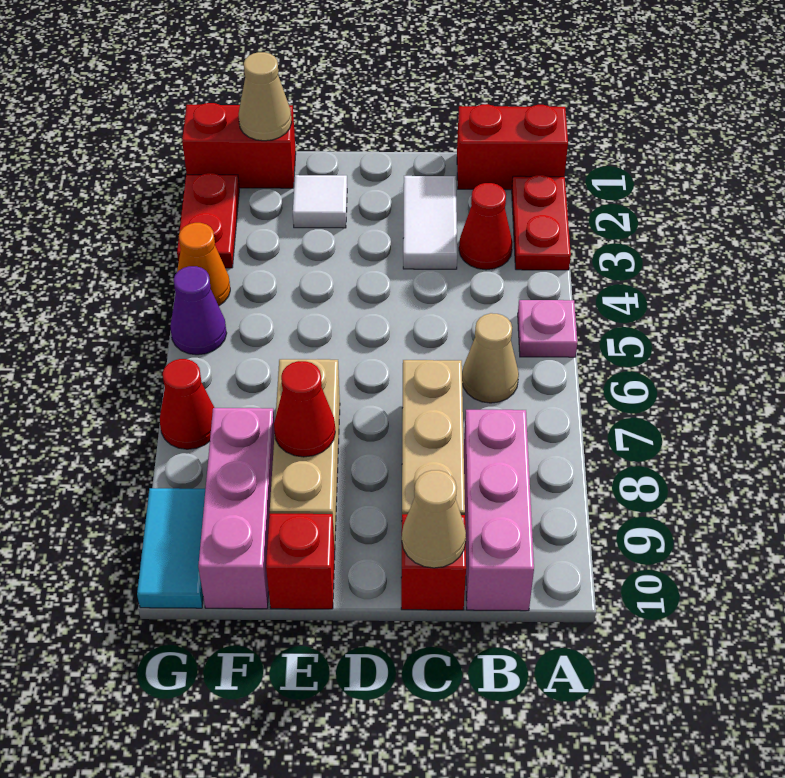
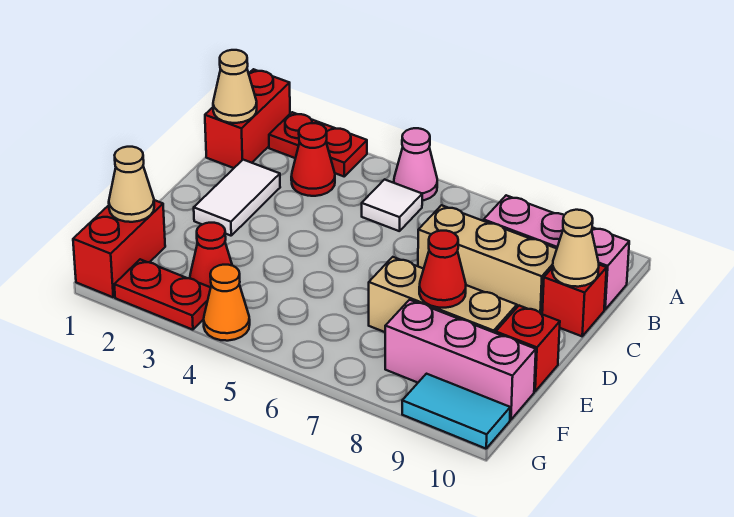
pink 1x1 plate [518,300,577,357] -> pink 1x1 cone [394,128,437,201]
tan 1x1 cone [462,313,519,403] -> tan 1x1 cone moved to [213,50,257,123]
white 1x2 tile [403,176,457,269] -> white 1x2 tile turned to [194,160,280,236]
white 1x1 tile [293,175,347,228] -> white 1x1 tile moved to [362,179,422,231]
purple 1x1 cone [170,266,227,355] -> none
red 1x1 cone [160,359,214,449] -> red 1x1 cone moved to [190,223,232,287]

